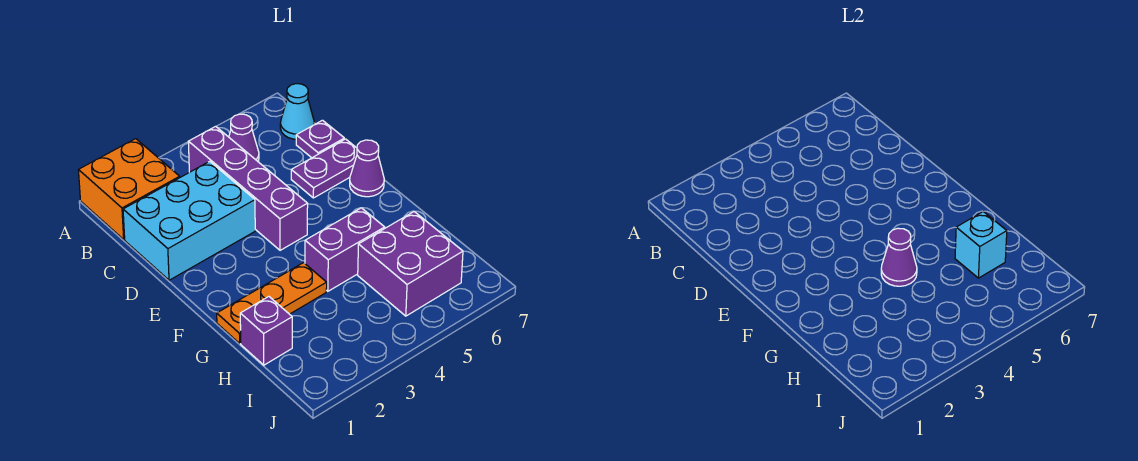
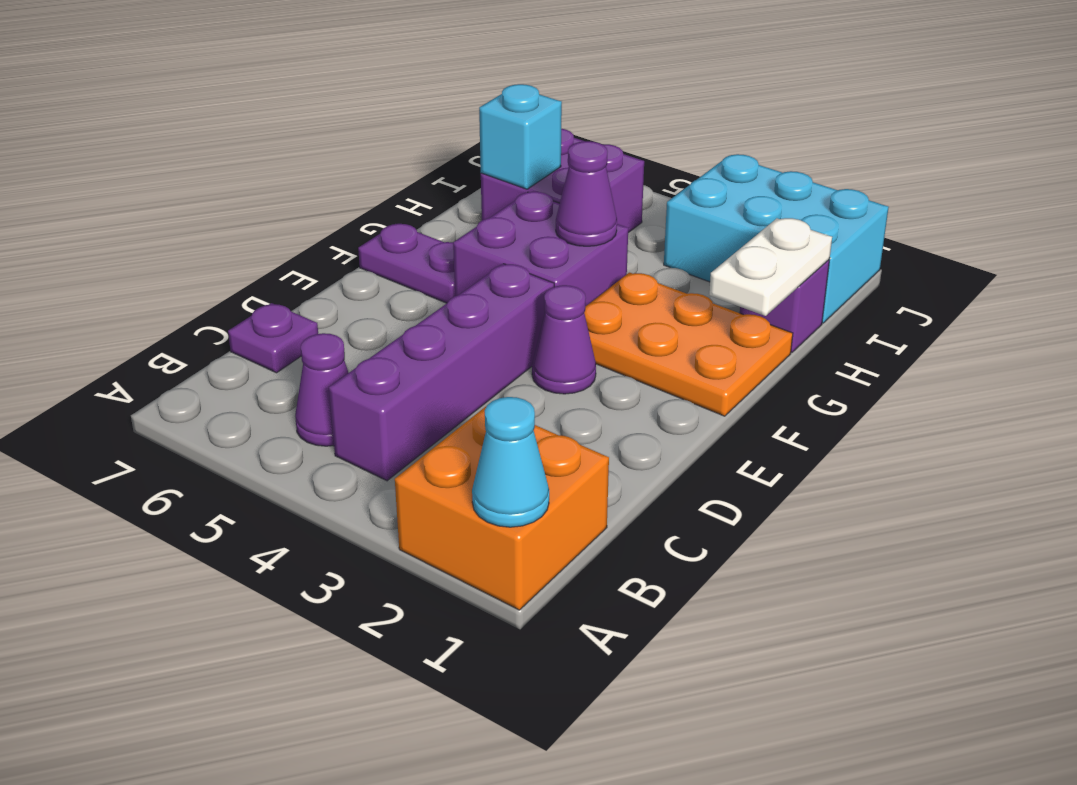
cyan 1x1 cone [280,84,314,139] -> cyan 1x1 cone moved to [472,397,549,527]
cyan 2x3 brick [123,161,255,280] -> cyan 2x3 brick moved to [664,154,889,323]
purple 1x2 plate [291,139,357,198] -> purple 1x2 plate moved to [358,224,455,303]
purple 1x1 cone [350,140,384,197] -> purple 1x1 cone moved to [532,285,596,394]
orange 1x3 plate [217,263,327,343] -> orange 2x3 plate [584,273,793,416]
none -> white 1x2 plate [709,218,832,316]
purple 1x2 brick [305,208,385,291] -> purple 2x2 brick [453,192,628,306]

